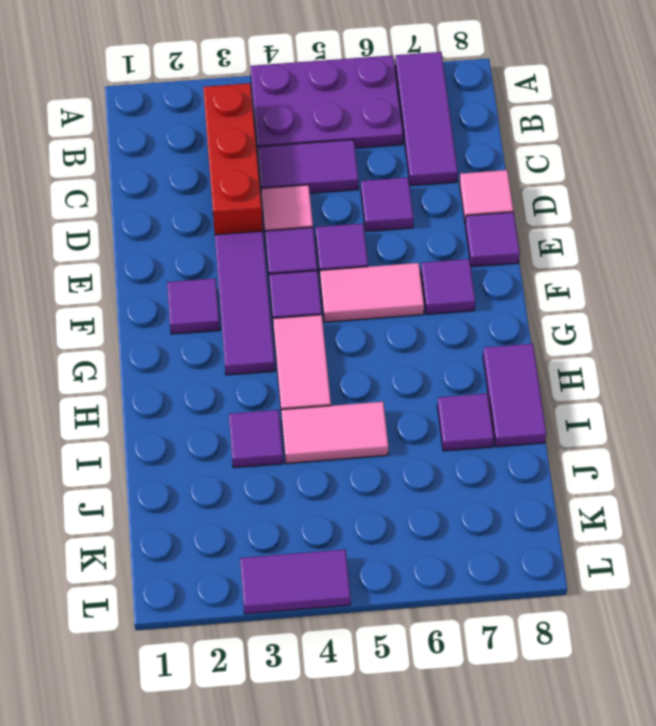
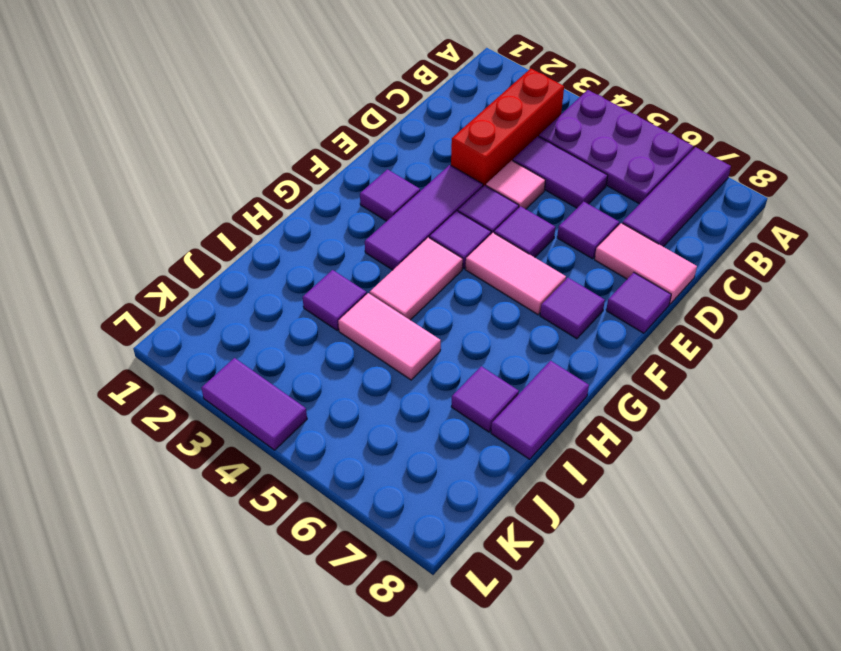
pink 1x1 tile [460,170,513,223] -> pink 1x2 tile [595,223,697,304]

